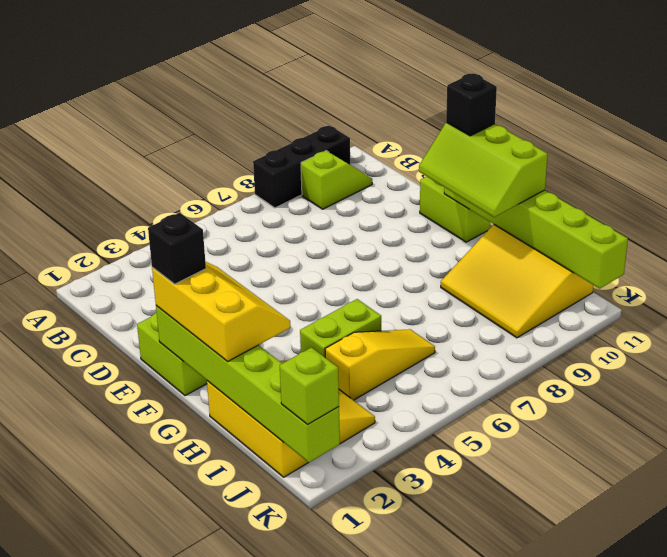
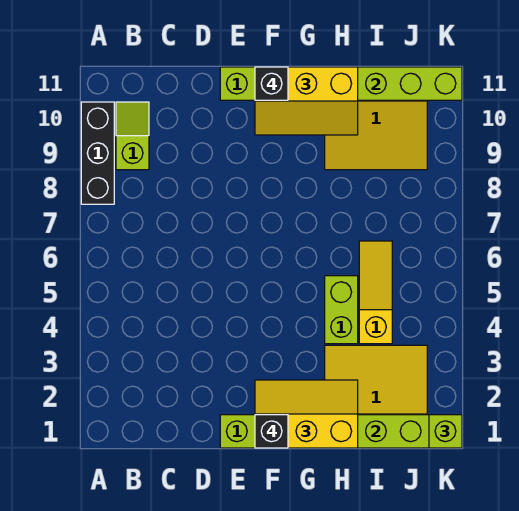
lime 2x3 slope [419,122,548,217] -> yellow 2x3 slope [255,67,358,135]

